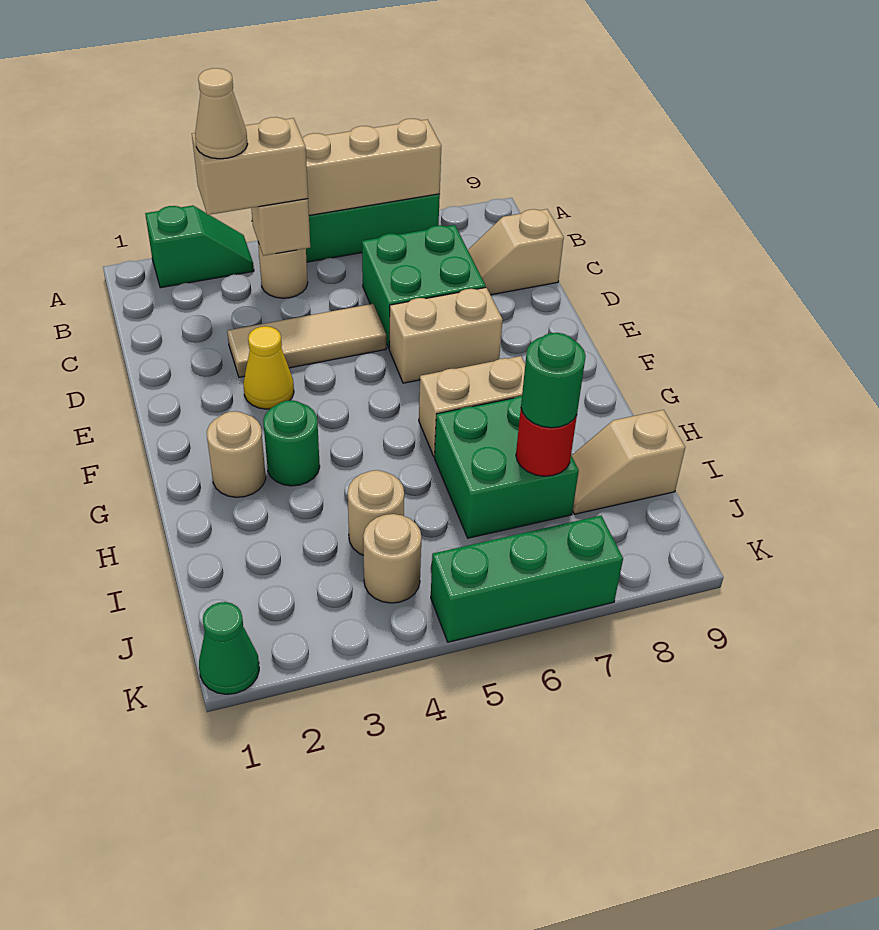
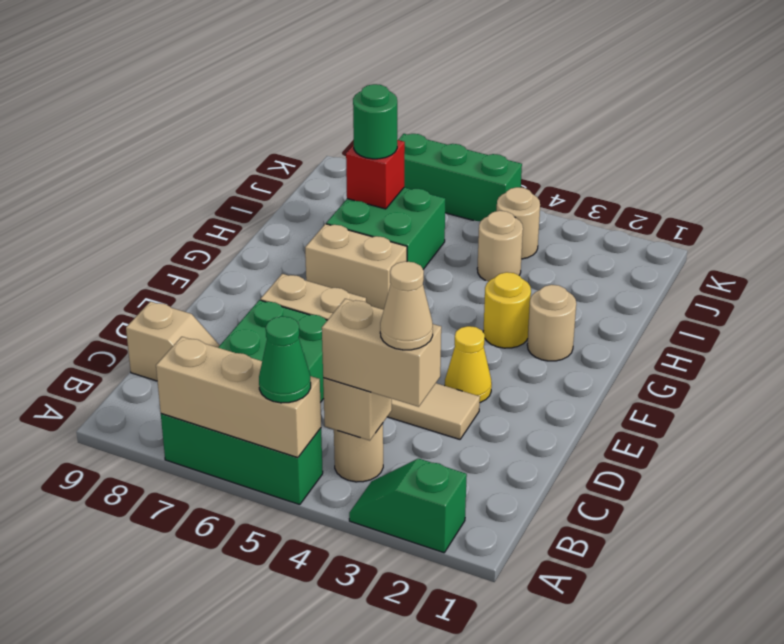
green 1x1 round brick [263,400,320,486] -> yellow 1x1 round brick [483,272,531,348]
red 1x1 round brick [516,409,577,476] -> red 1x1 brick [346,140,405,209]
tan 1x2 slope [571,410,685,514] -> none
green 1x1 cone [199,602,259,694] -> green 1x1 cone moved to [259,316,311,403]

